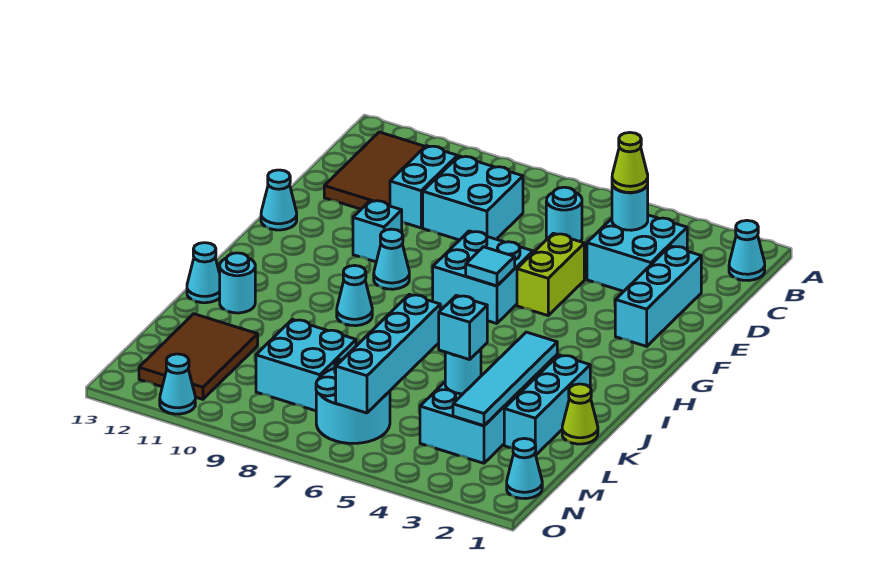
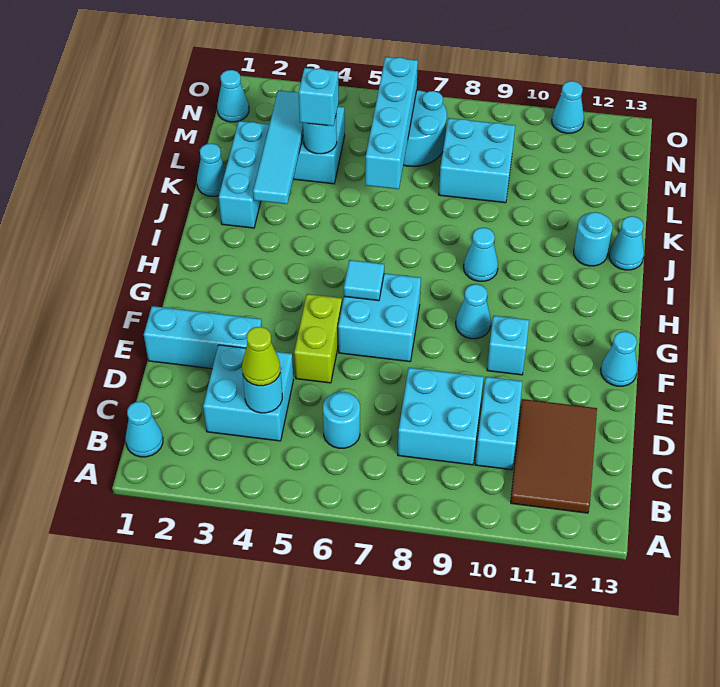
cyan 1x3 brick [615,246,701,346] -> cyan 1x3 brick turned to [144,306,262,369]
lime 1x1 cone [562,384,598,444] -> cyan 1x1 cone [197,143,226,196]
brown 2x3 tile [139,314,258,399] -> none

